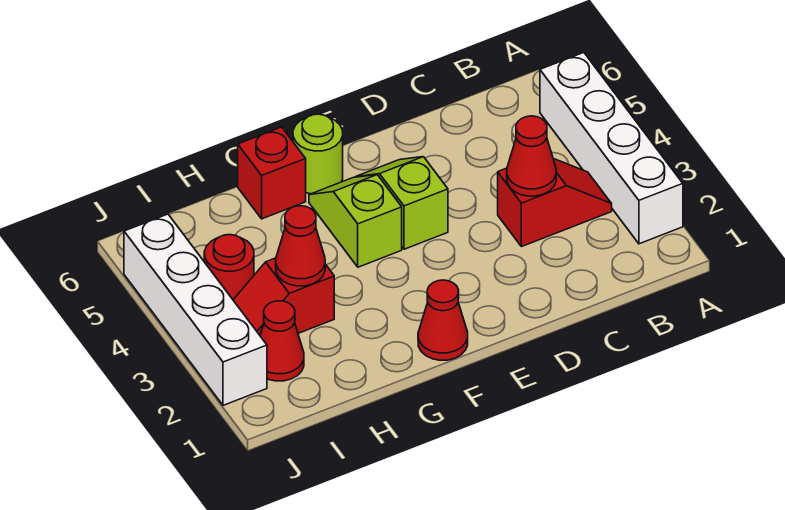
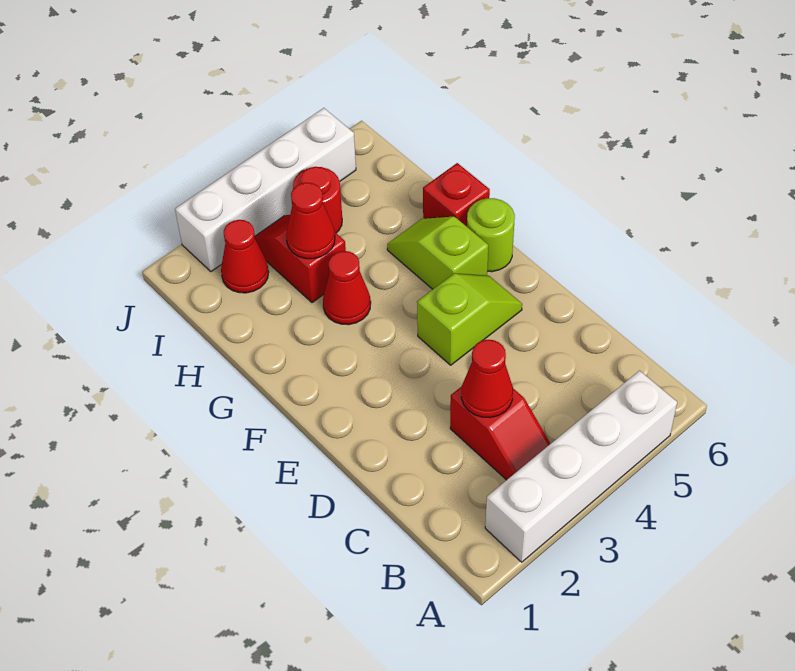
red 1x1 cone [418,280,468,360] -> red 1x1 cone moved to [323,251,371,325]
lime 1x2 slope [309,175,402,267] -> lime 1x2 slope turned to [387,216,488,289]

